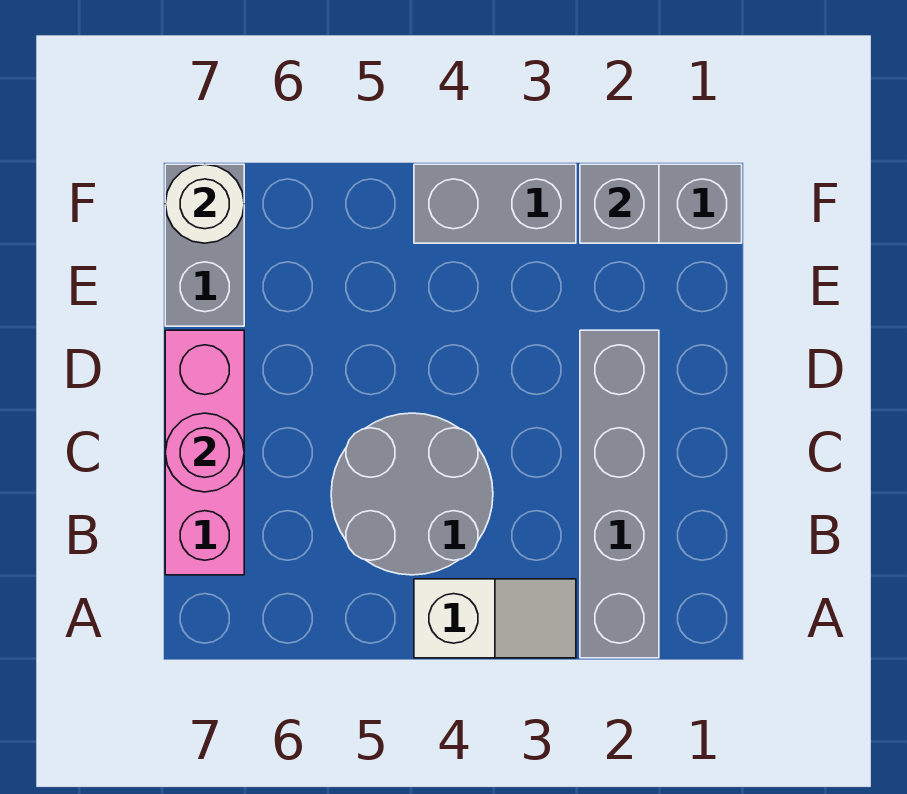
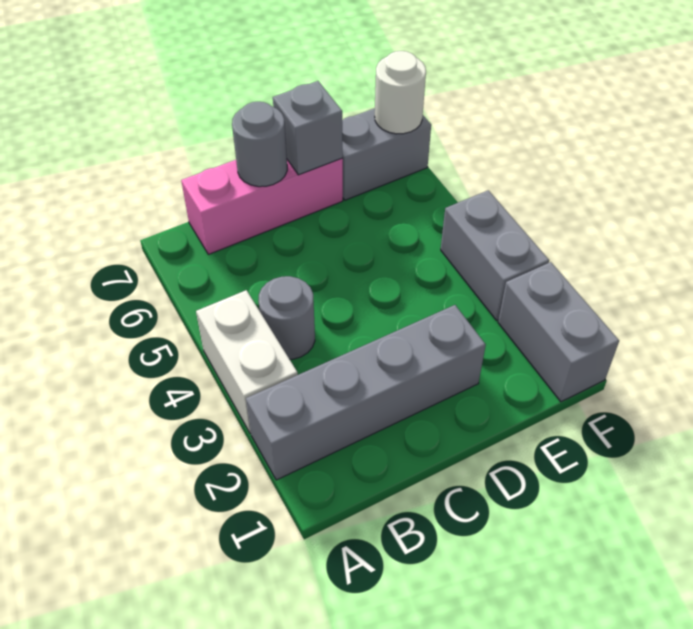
white 1x2 slope [414,579,576,658] -> white 1x2 brick [196,290,298,434]
grey 2x2 round brick [331,413,493,575] -> grey 1x1 round brick [258,276,315,359]
pink 1x1 round brick [165,413,244,492] -> grey 1x1 round brick [232,102,287,187]
grey 1x1 brick [580,164,659,243] -> grey 1x1 brick moved to [273,81,343,175]

